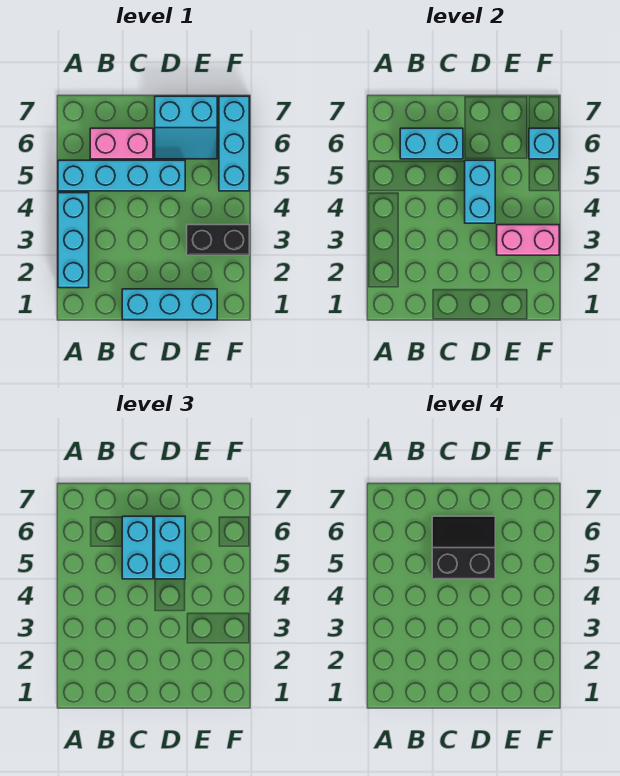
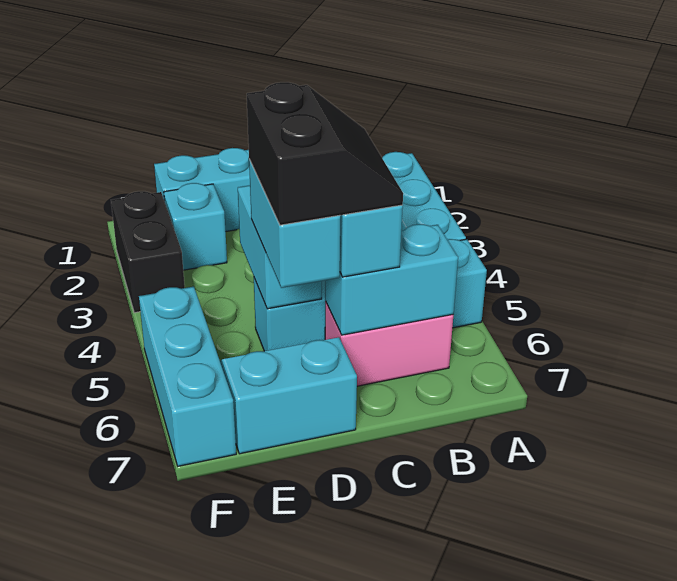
black 2x2 slope [432,516,495,579] -> black 2x2 slope turned to [247,82,403,225]
black 1x2 brick [187,225,249,255] -> black 1x2 brick turned to [111,191,185,313]
pink 1x2 brick [497,225,559,255] -> none
cyan 1x1 brick [529,128,559,159] -> cyan 1x1 brick moved to [164,183,227,270]

